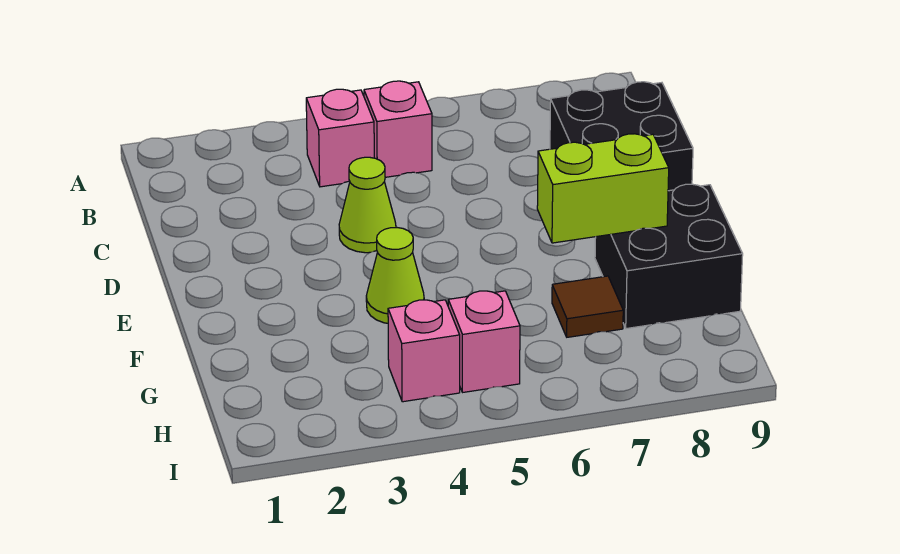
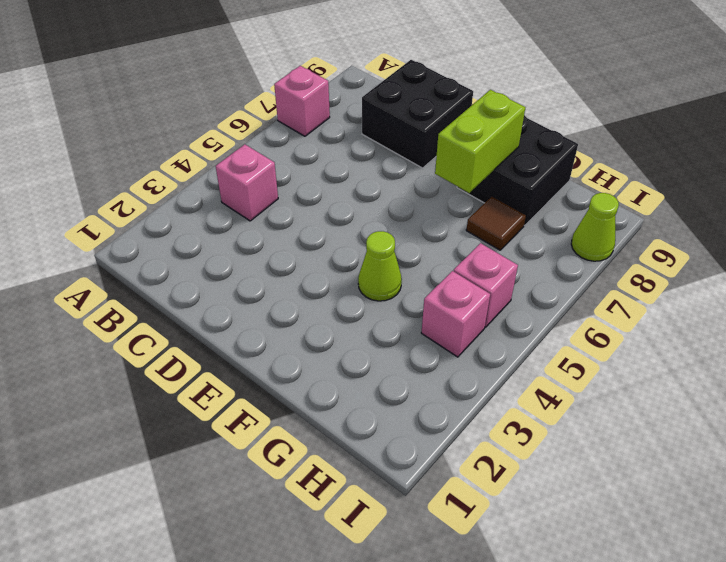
pink 1x1 brick [364,81,432,177] -> pink 1x1 brick moved to [274,66,330,136]
lime 1x1 cone [339,157,396,253] -> lime 1x1 cone moved to [571,193,619,261]

